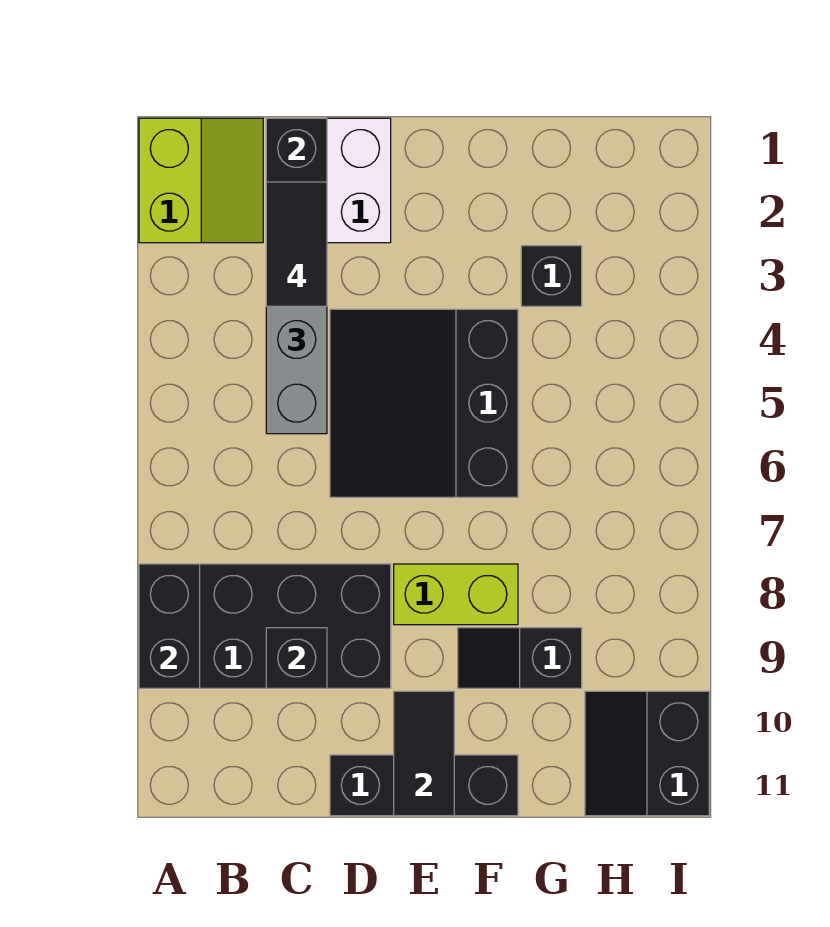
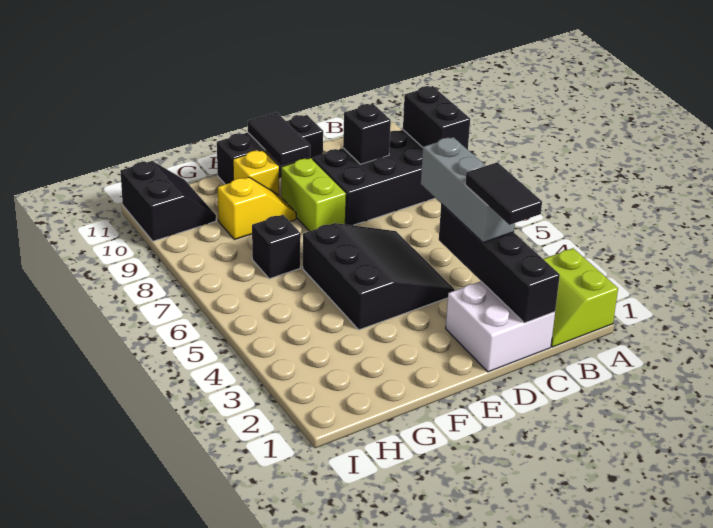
lime 1x2 brick [394,564,518,625] -> lime 1x2 brick turned to [281,158,346,231]
black 1x2 slope [458,628,582,688] -> yellow 1x2 slope [218,177,296,239]
none -> yellow 1x1 brick [233,150,279,195]
black 1x1 brick [521,246,582,306] -> black 1x1 brick moved to [252,215,301,279]

